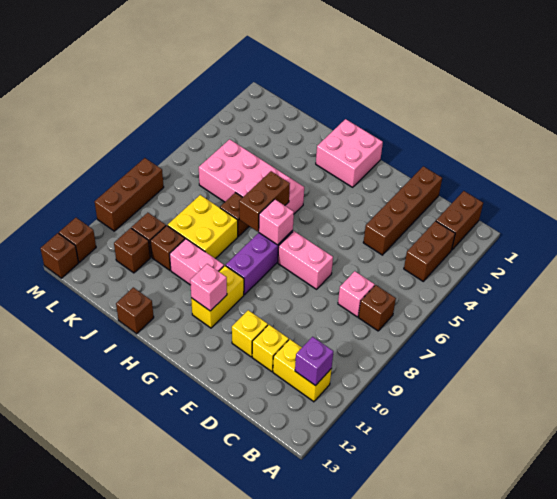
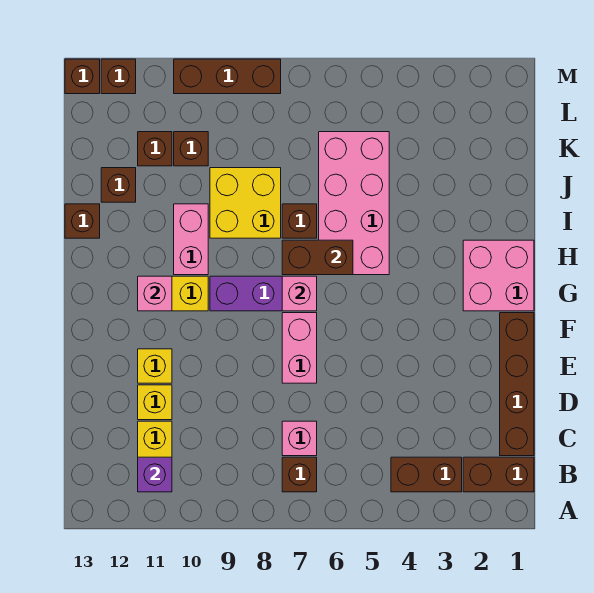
brown 1x4 brick [363,166,442,255] -> brown 1x4 brick turned to [500,313,534,456]
brown 1x1 brick [150,226,185,270] -> brown 1x1 brick moved to [101,168,136,202]

